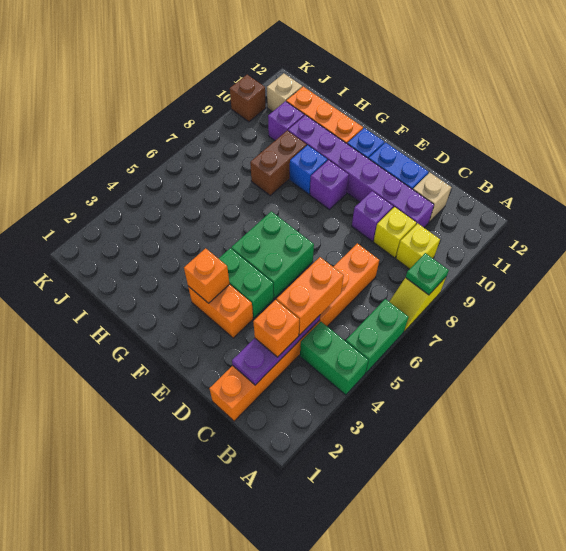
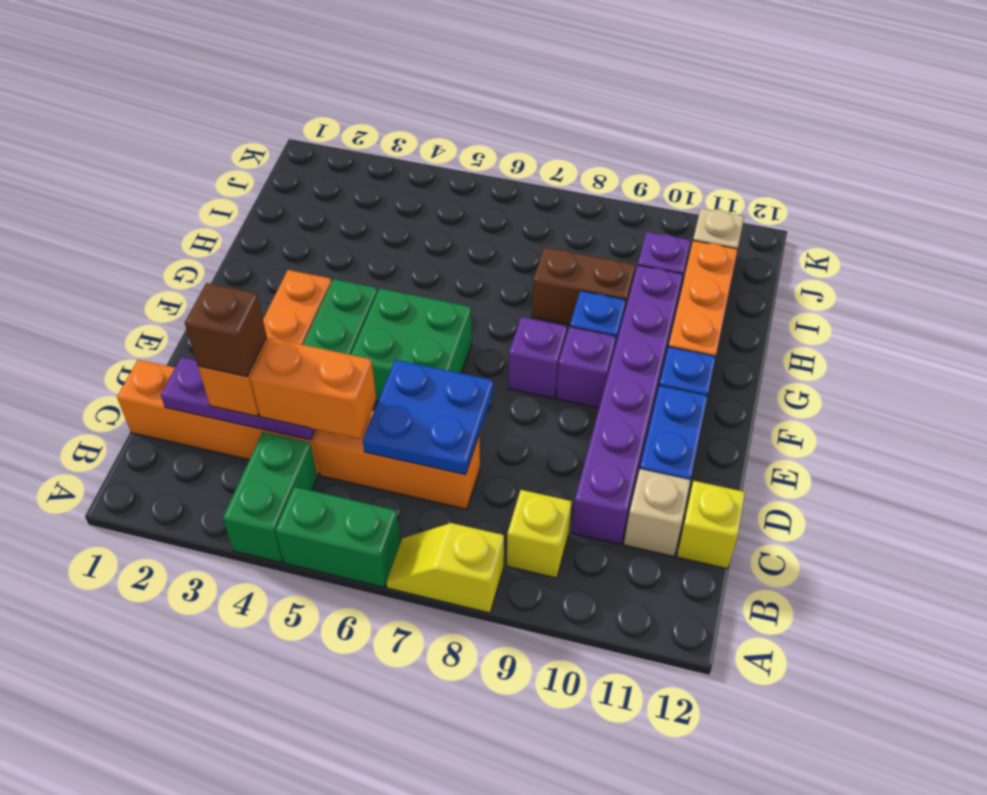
green 1x1 plate [406,253,449,295] -> none
none -> blue 2x2 plate [363,360,493,475]
yellow 1x1 brick [374,207,416,258] -> yellow 1x1 brick moved to [677,481,745,569]
purple 1x1 brick [352,191,393,241] -> purple 1x1 brick moved to [509,317,567,398]
orange 1x1 brick [184,248,230,303] -> none
brown 1x1 brick [230,75,266,122] -> brown 1x1 brick moved to [185,283,267,376]

